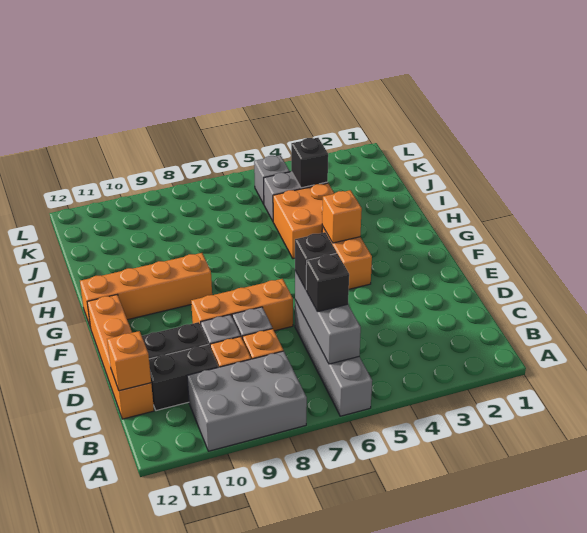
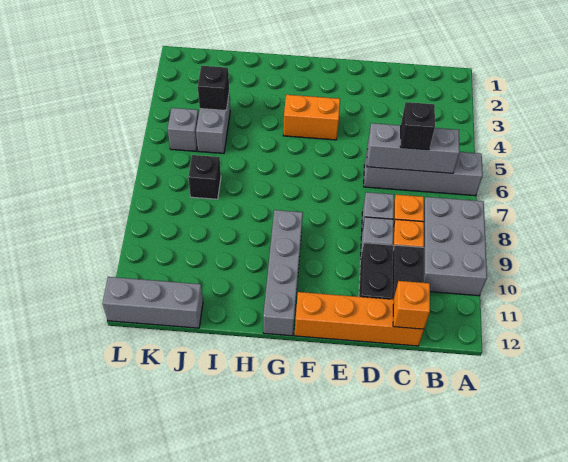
black 1x1 brick [295,232,337,289] -> black 1x1 brick moved to [188,155,221,199]
orange 1x3 brick [191,279,293,331] -> none
orange 1x1 brick [322,190,362,243] -> none
orange 1x4 brick [80,253,212,328] -> grey 1x4 brick [263,210,303,336]
orange 2x2 brick [273,183,334,259] -> none
none -> grey 1x3 brick [102,277,203,328]

